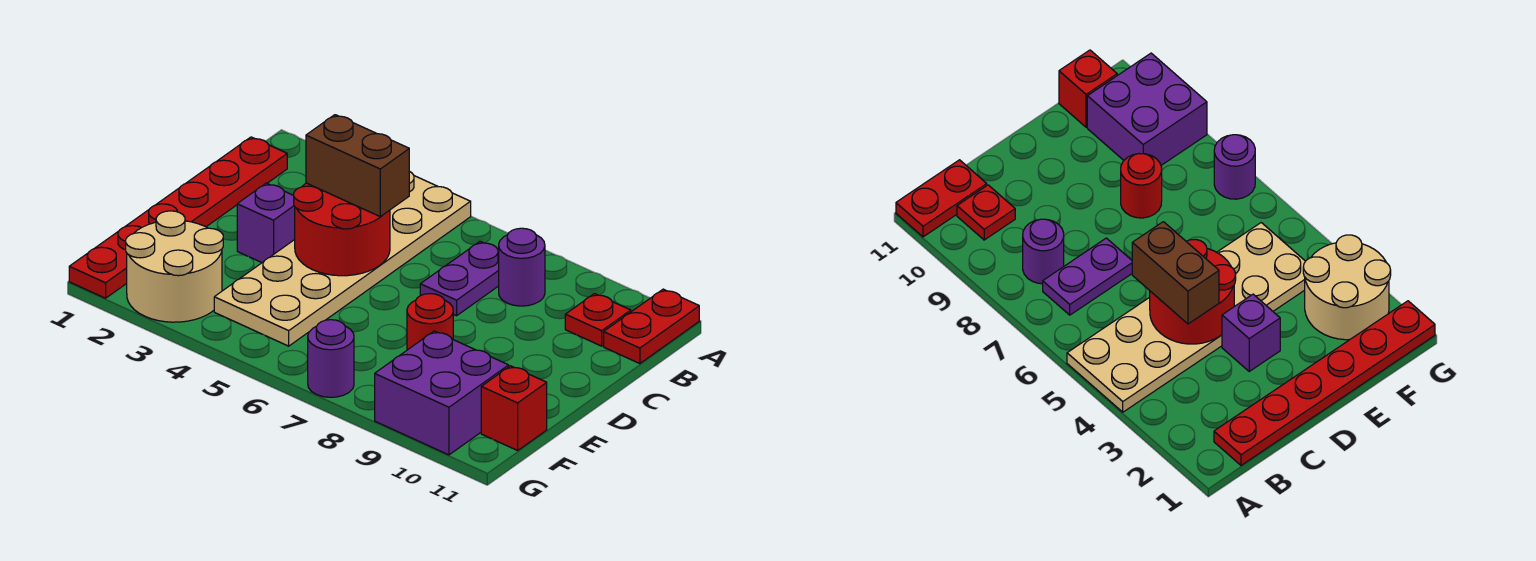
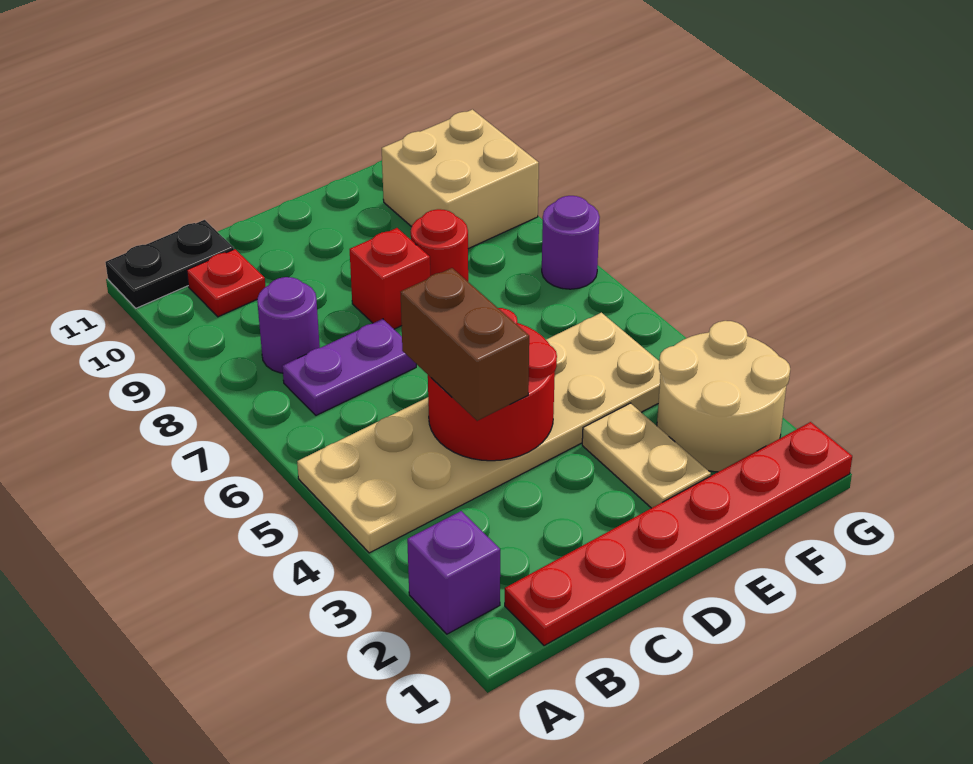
red 1x2 plate [604,289,699,364] -> black 1x2 plate [105,220,234,308]
purple 1x1 brick [237,183,295,263] -> purple 1x1 brick moved to [407,511,500,634]
none -> tan 1x2 plate [582,403,711,508]
purple 2x2 brick [375,331,509,455] -> tan 2x2 brick [382,109,539,249]
red 1x1 brick [481,366,547,450] -> red 1x1 brick moved to [350,228,430,329]

